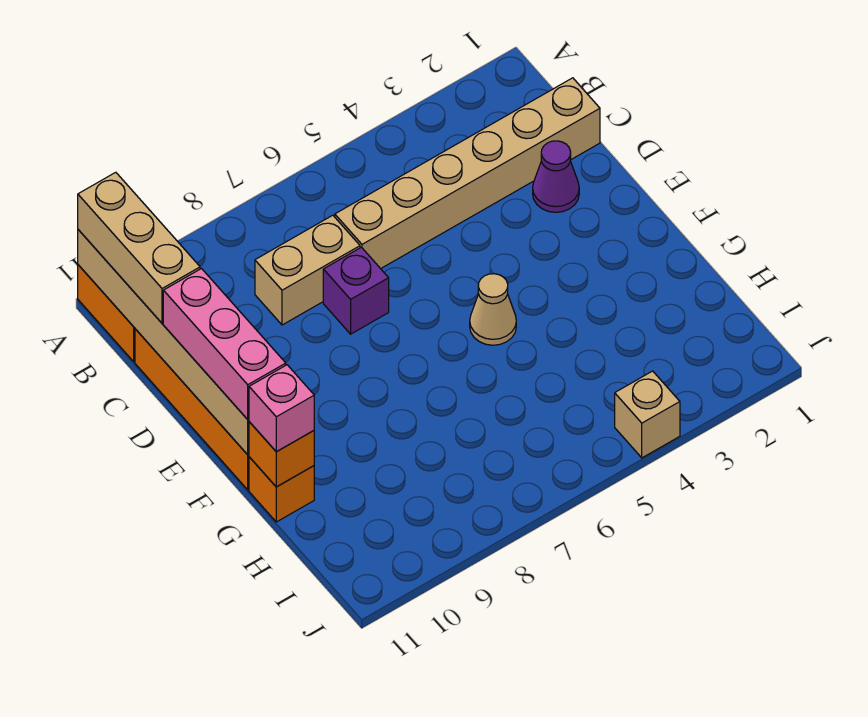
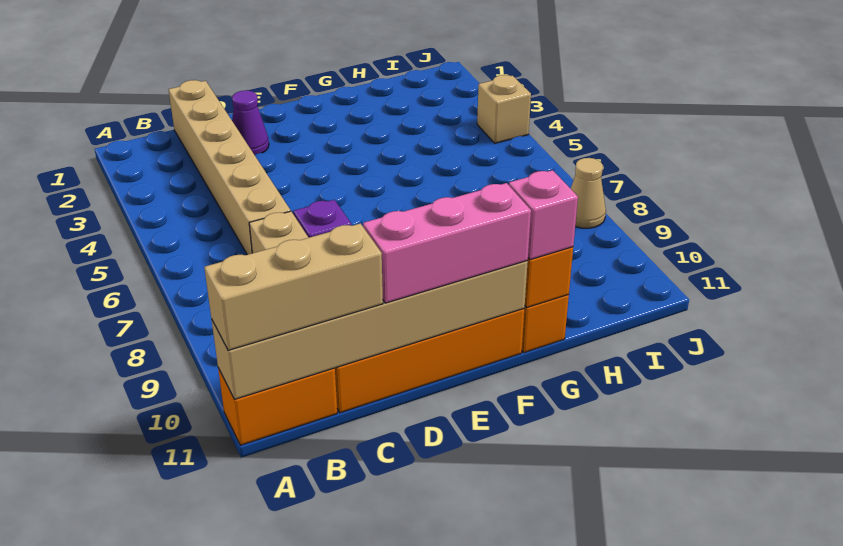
tan 1x1 cone [470,274,516,345] -> tan 1x1 cone moved to [571,158,606,228]

